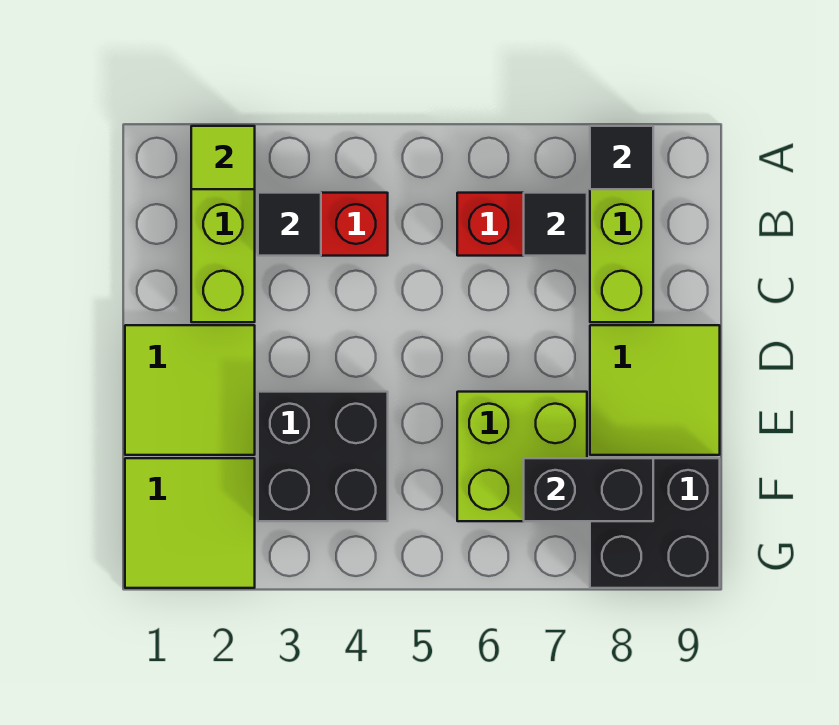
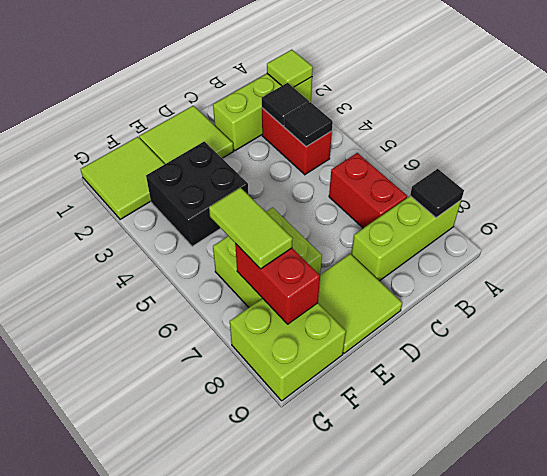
black 1x1 tile [524,193,587,256] -> black 1x1 tile moved to [284,102,333,147]
none -> lime 1x2 tile [209,187,293,269]
black 1x2 brick [524,458,653,521] -> red 1x2 brick [235,244,320,324]
black 2x2 brick [590,458,720,588] -> lime 2x2 brick [230,298,346,401]

